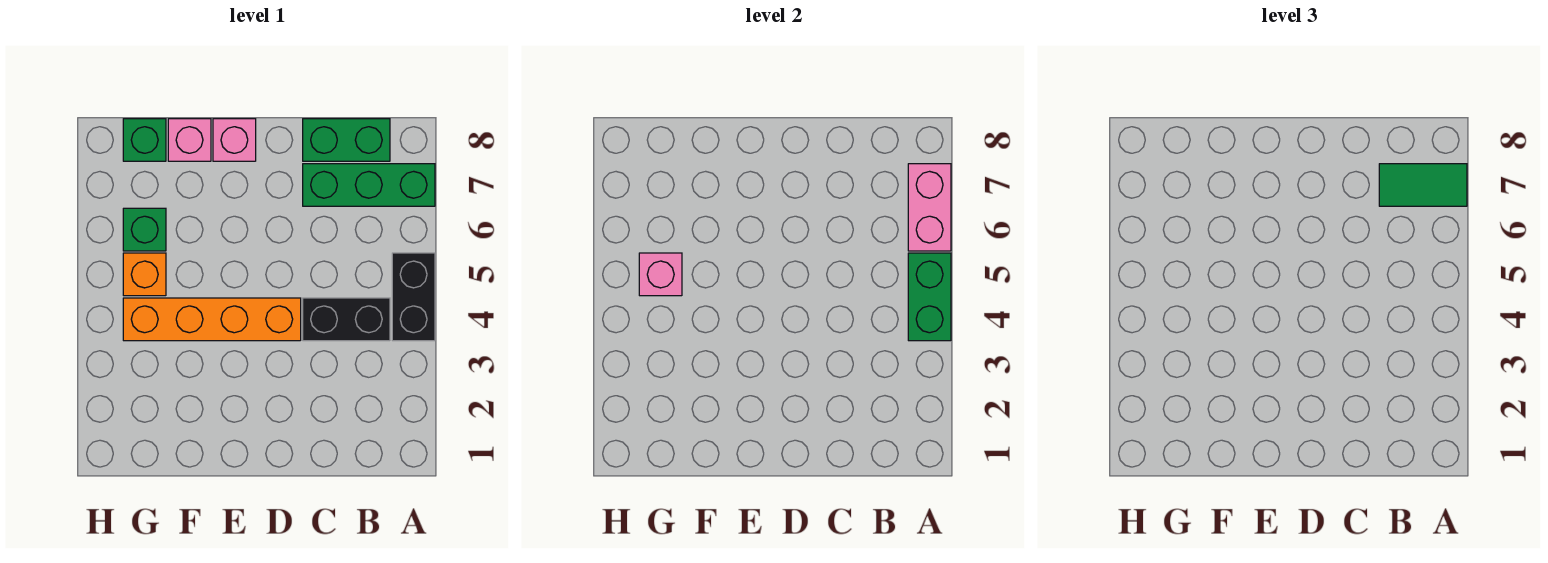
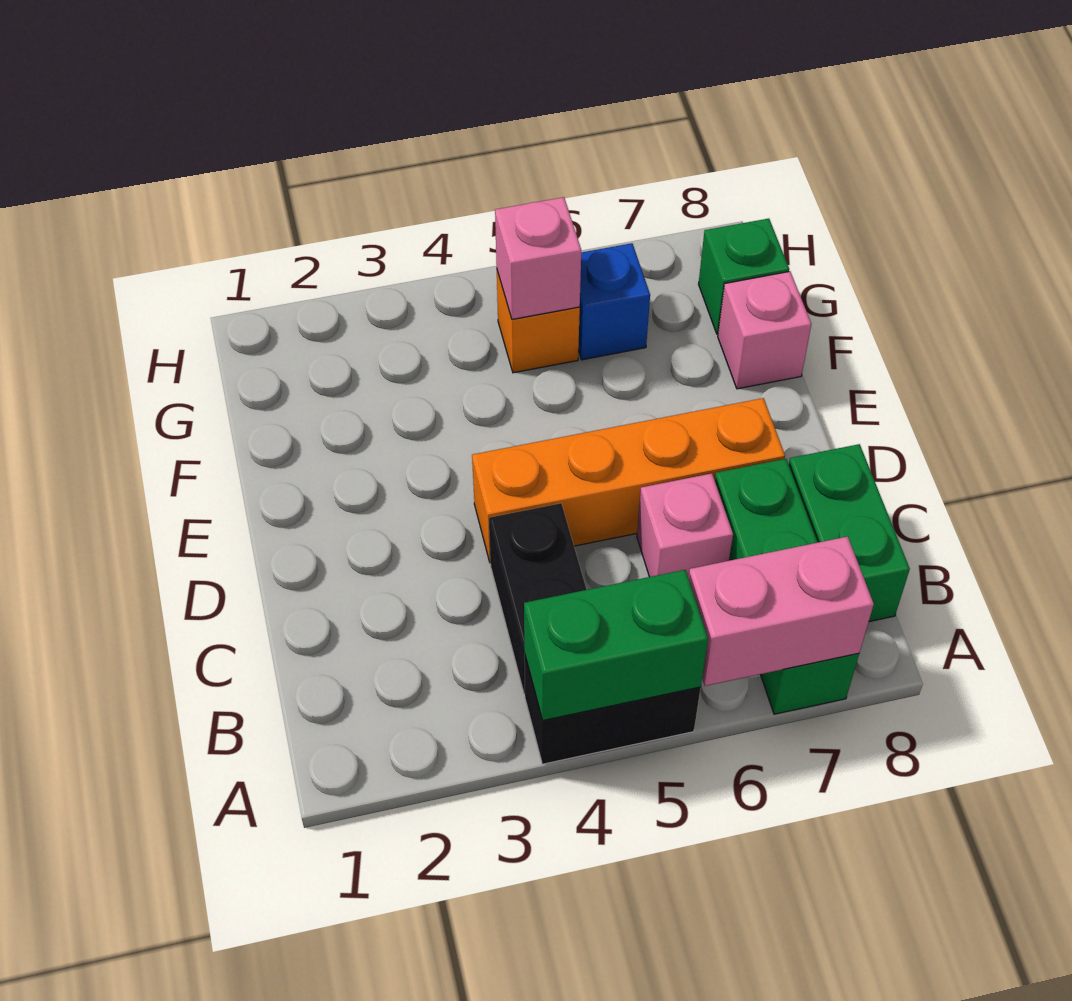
green 1x2 tile [1379,164,1467,206] -> none
orange 1x4 brick [123,298,301,341] -> orange 1x4 brick turned to [472,398,785,562]
pink 1x1 brick [213,119,256,161] -> pink 1x1 brick moved to [637,473,733,577]
green 1x1 brick [123,208,166,251] -> blue 1x1 brick [578,243,650,360]

